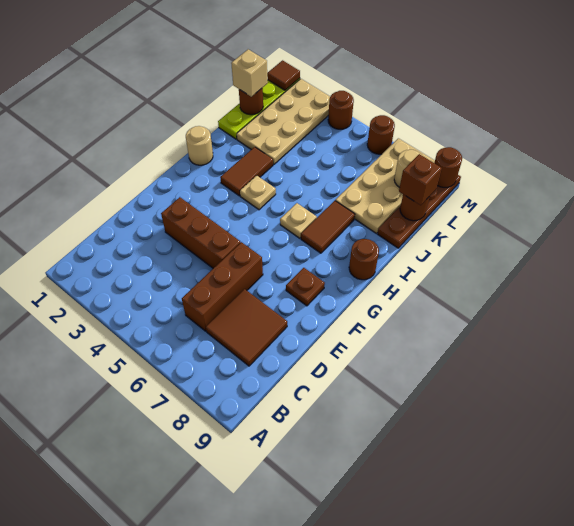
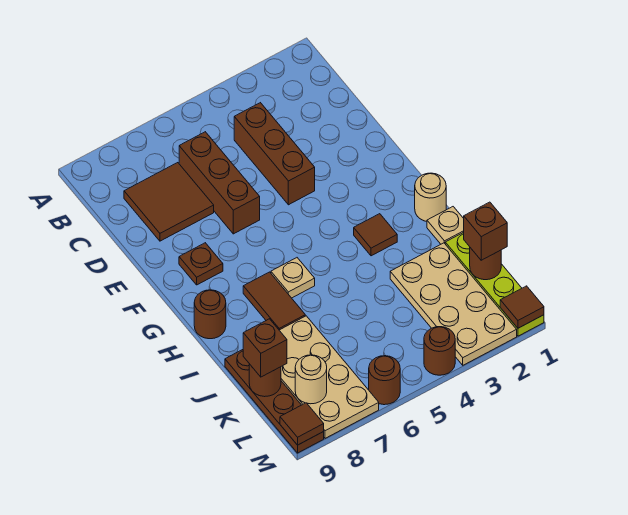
brown 1x3 brick [161,197,241,268] -> brown 1x3 brick turned to [234,103,315,205]
brown 1x2 tile [220,147,273,196] -> brown 1x1 tile [354,214,397,256]
tan 1x1 plate [240,175,276,210] -> tan 1x1 plate moved to [427,207,464,244]
tan 1x1 brick [231,49,268,97] -> brown 1x1 brick [464,202,507,260]
brown 1x1 round brick [434,147,462,187] -> brown 1x1 tile [280,403,324,445]

